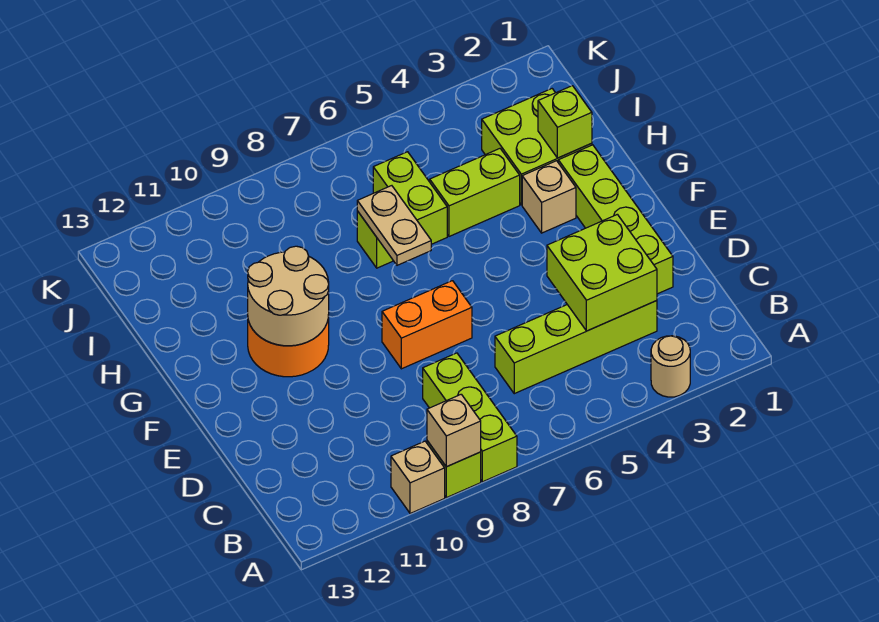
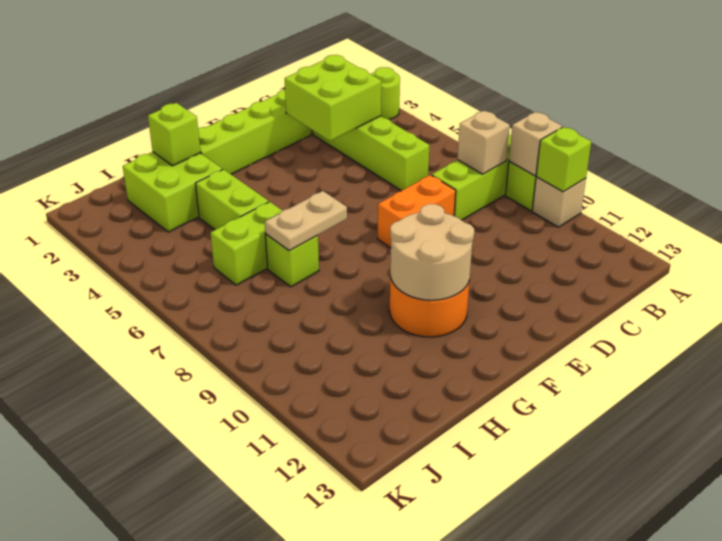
tan 1x1 round brick [651,336,690,397] -> lime 1x1 round brick [371,67,400,119]
none -> lime 1x1 brick [536,127,591,192]
orange 1x2 brick [382,281,472,369] -> orange 1x2 brick turned to [378,175,456,248]
tan 1x1 brick [522,161,576,233] -> tan 1x1 brick moved to [458,111,510,174]

